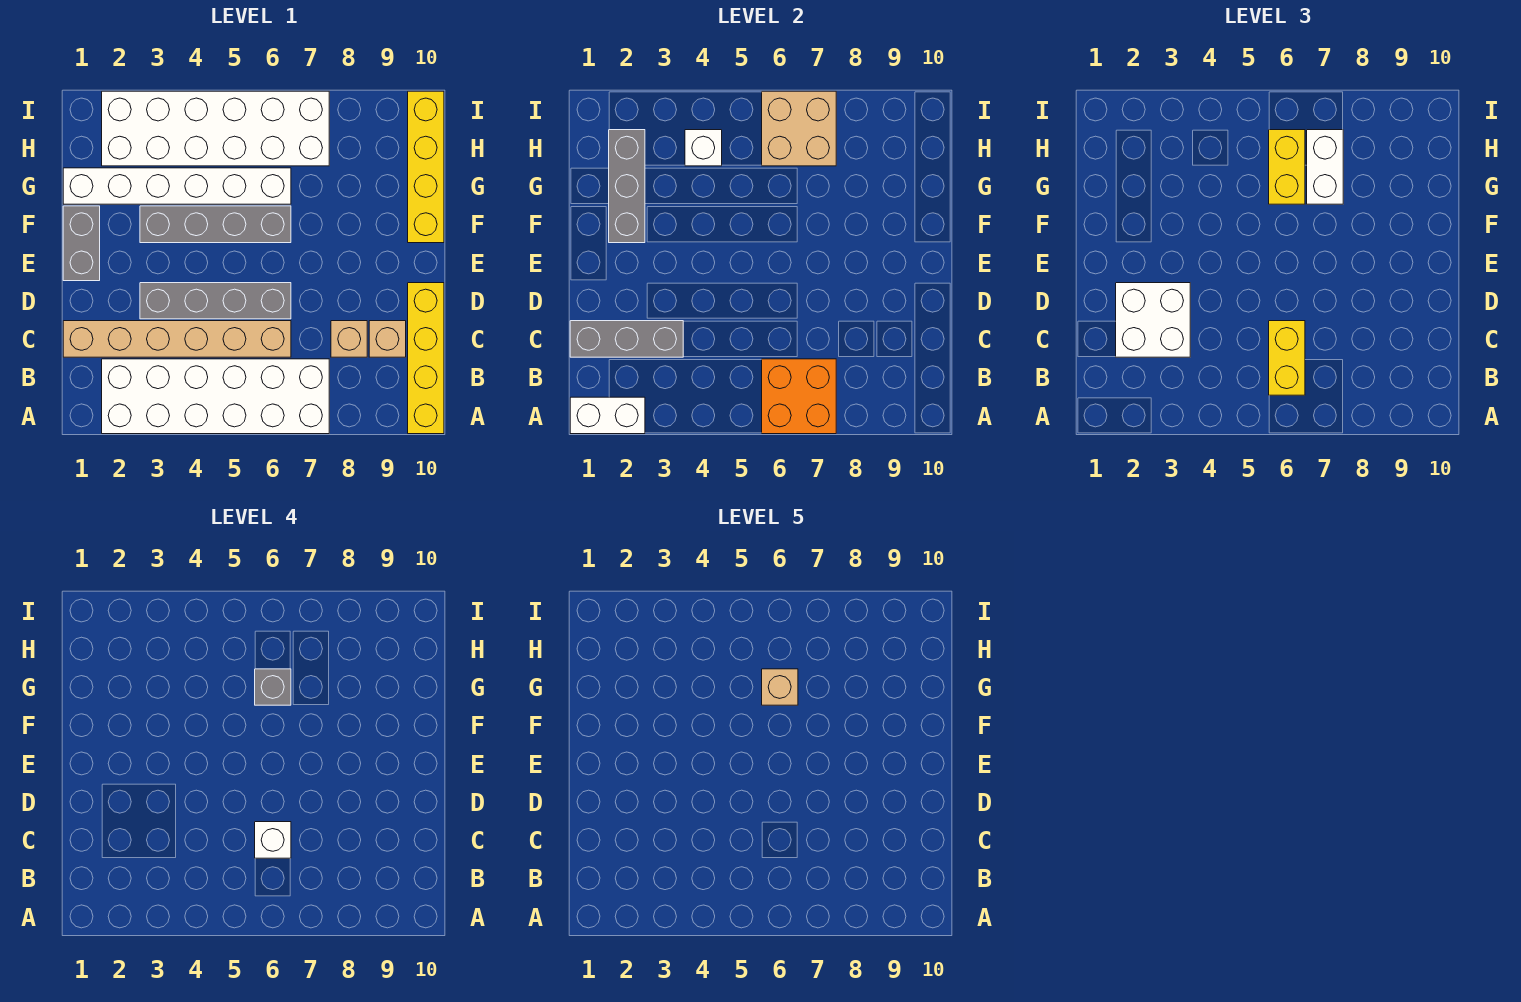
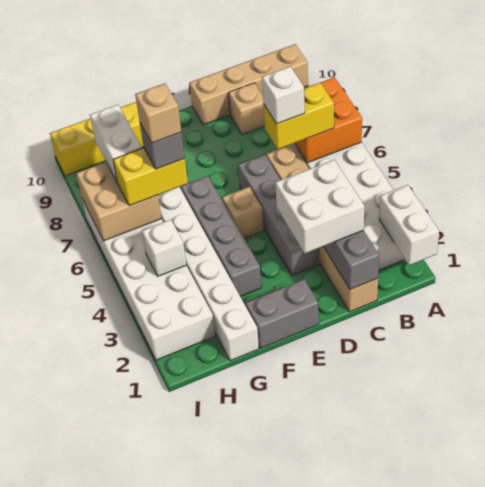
yellow 1x4 brick [408,283,444,434] -> tan 1x4 brick [189,44,308,125]
tan 1x1 brick [331,321,367,357] -> tan 1x1 brick moved to [222,187,263,238]
grey 1x3 brick [609,130,645,243] -> none
white 1x2 brick [1307,130,1343,204] -> white 1x2 brick turned to [90,105,142,182]

